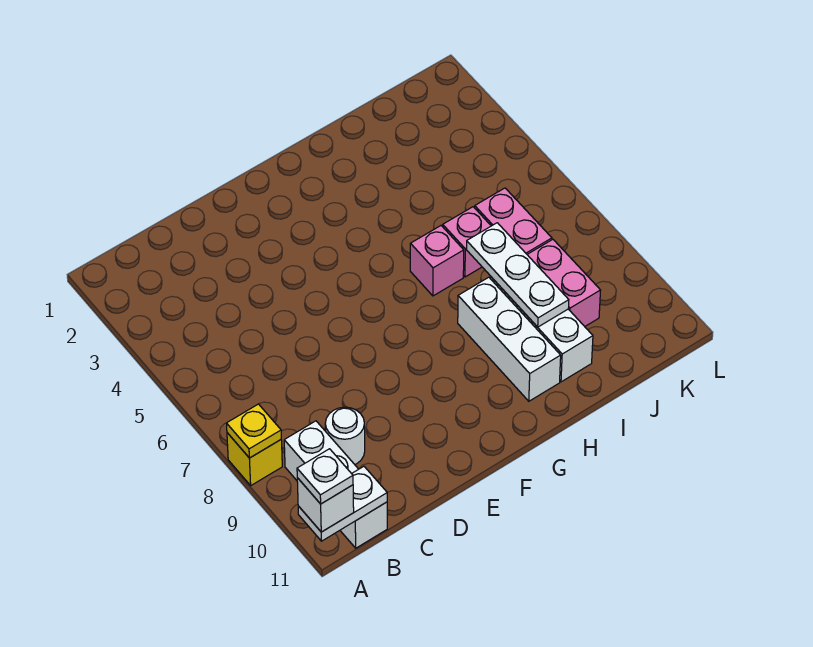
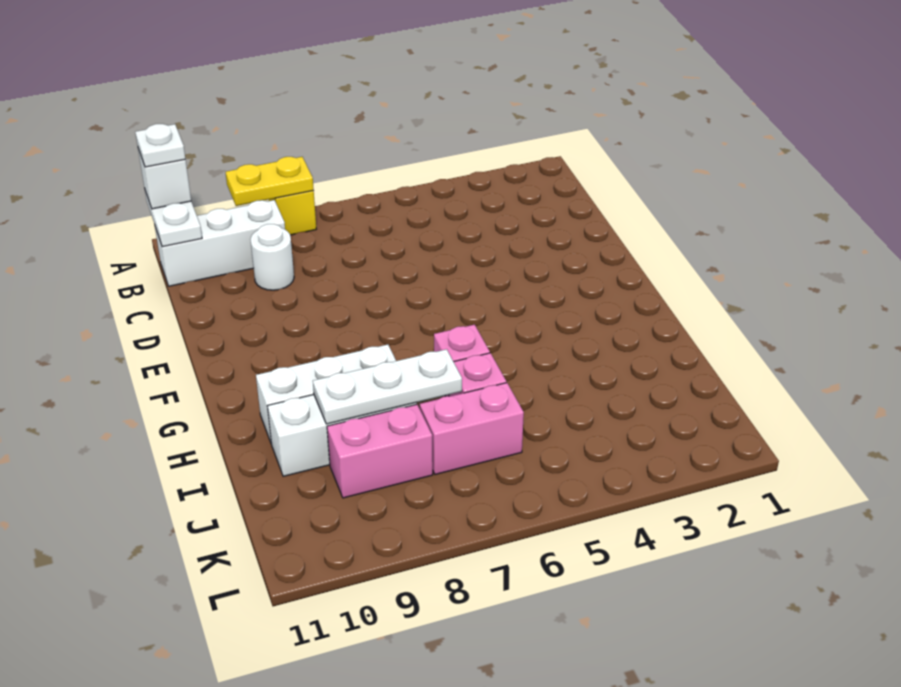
yellow 1x1 plate [226,404,281,458] -> yellow 1x2 plate [226,157,314,206]

